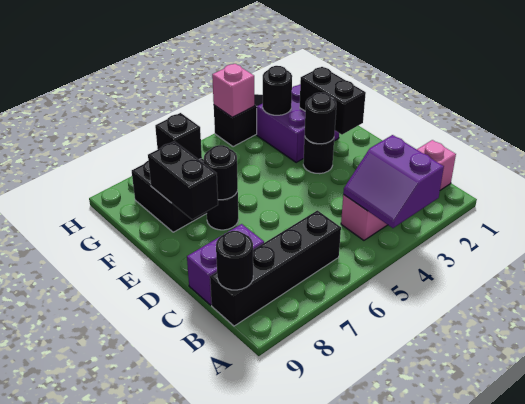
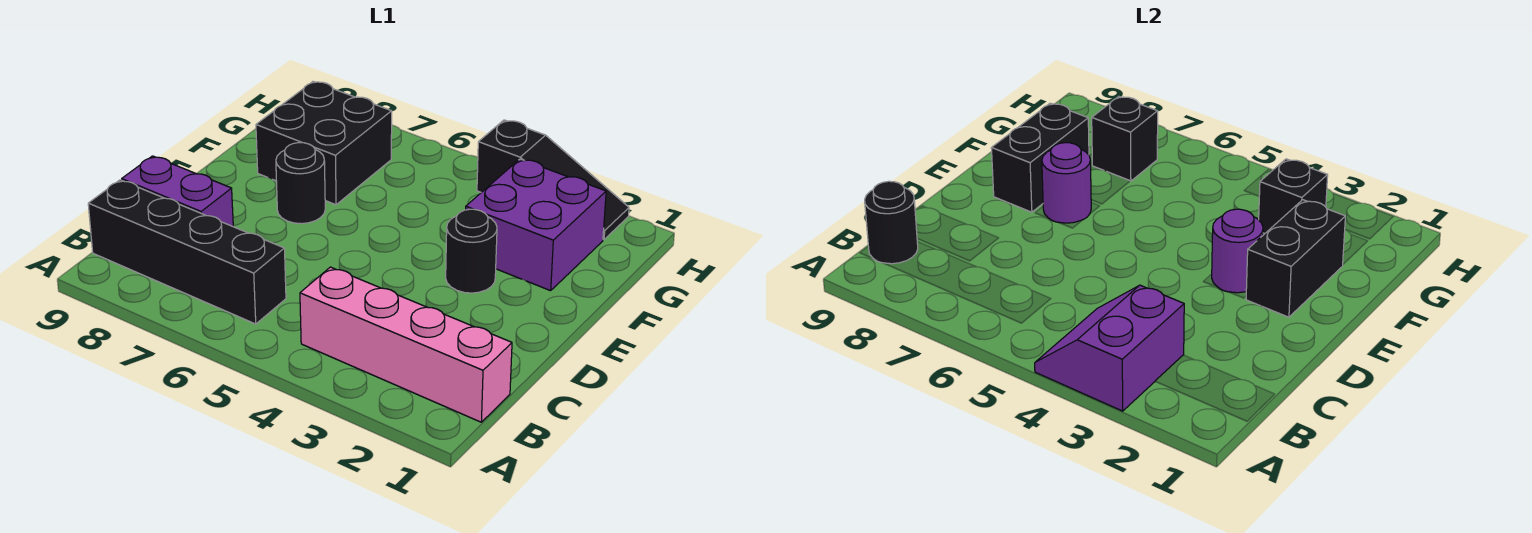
black 1x1 round brick [305,93,336,144] -> purple 1x1 round brick [1212,209,1263,293]
black 1x1 round brick [204,145,238,200] -> purple 1x1 round brick [1042,143,1091,223]
black 1x1 round brick [263,66,292,115] -> black 1x1 brick [1259,159,1328,233]
pink 1x1 brick [212,64,254,117] -> none

